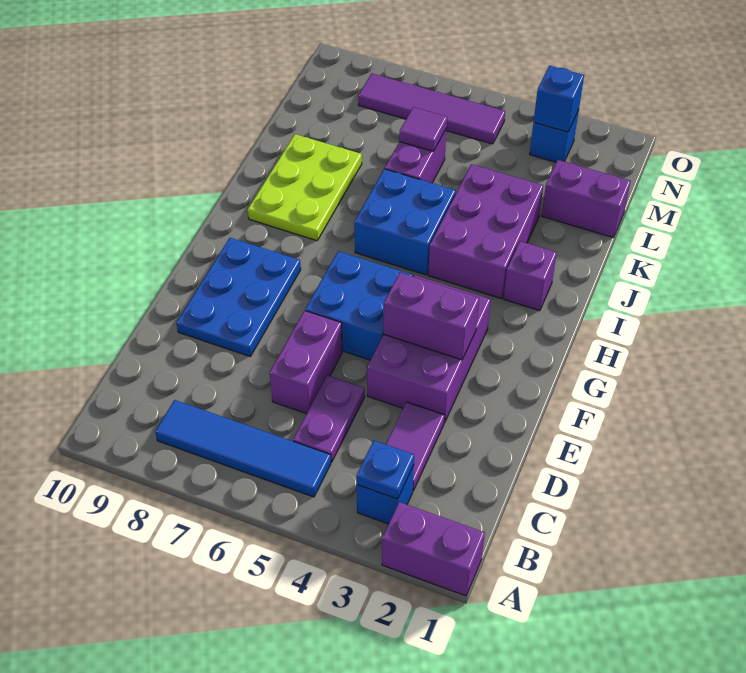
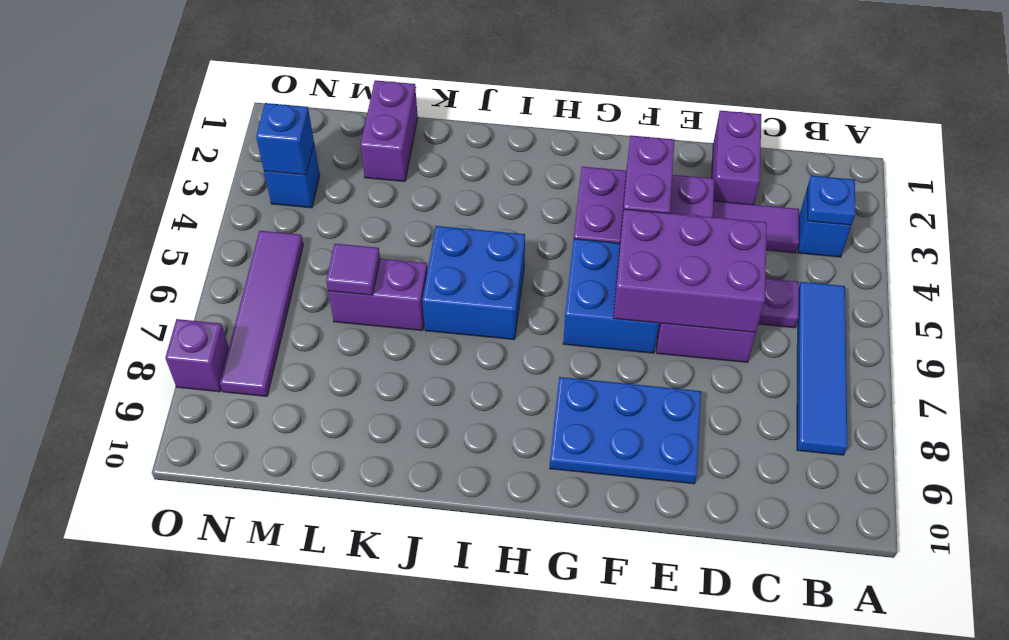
purple 1x2 brick [382,502,485,596] -> purple 1x2 brick moved to [712,111,761,205]
purple 1x1 brick [504,241,557,311] -> purple 1x1 brick moved to [165,319,229,392]
purple 2x3 brick [428,164,543,299] -> purple 2x3 brick moved to [613,209,767,332]
lime 2x3 plate [248,134,362,241] -> none

